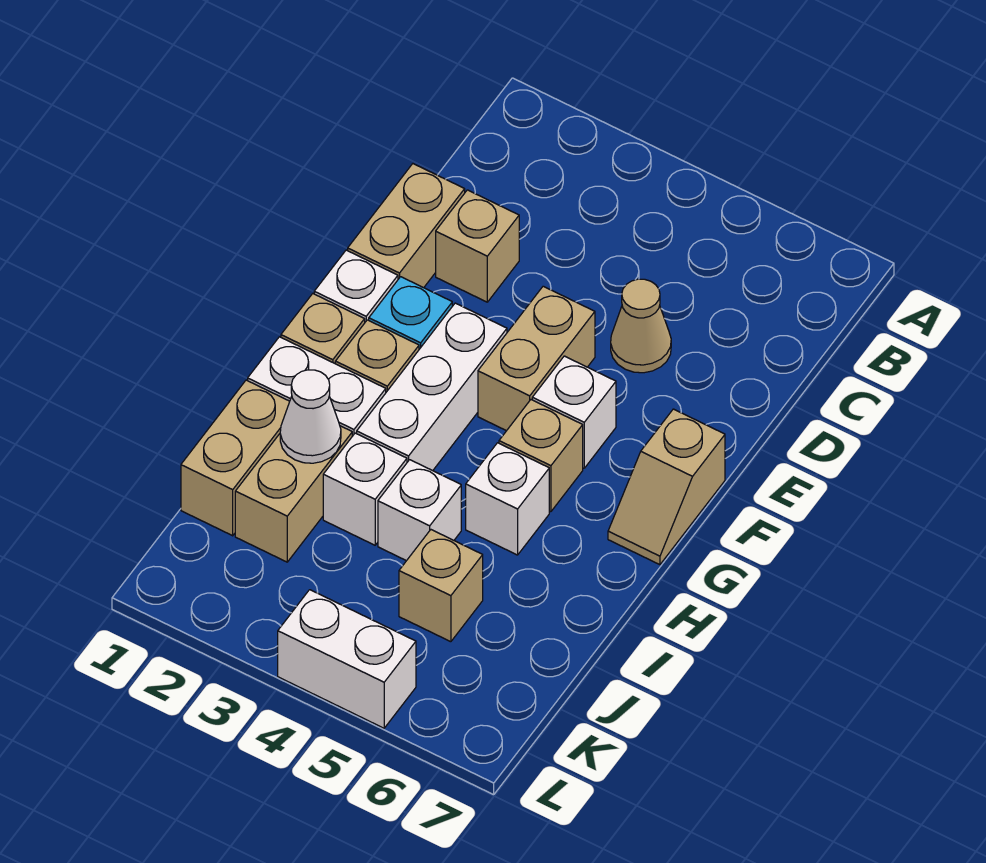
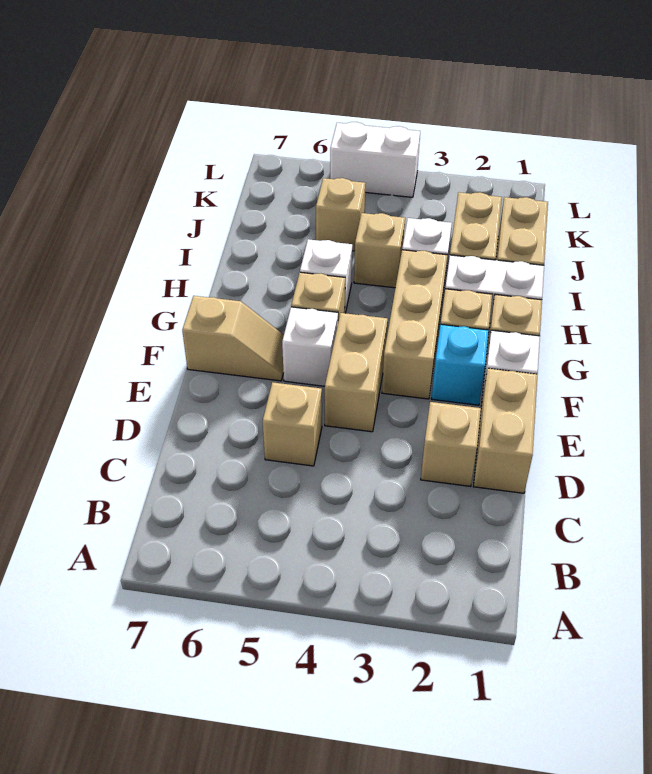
tan 1x1 cone [611,279,671,373] -> tan 1x1 brick [263,382,322,466]
white 1x3 brick [357,303,507,471] -> tan 1x3 brick [382,250,447,399]
tan 1x2 slope [608,409,725,565] -> tan 1x2 slope turned to [182,296,284,381]
white 1x1 cone [280,370,341,463] -> none
white 1x1 brick [378,460,461,561] -> tan 1x1 brick [354,213,405,288]

